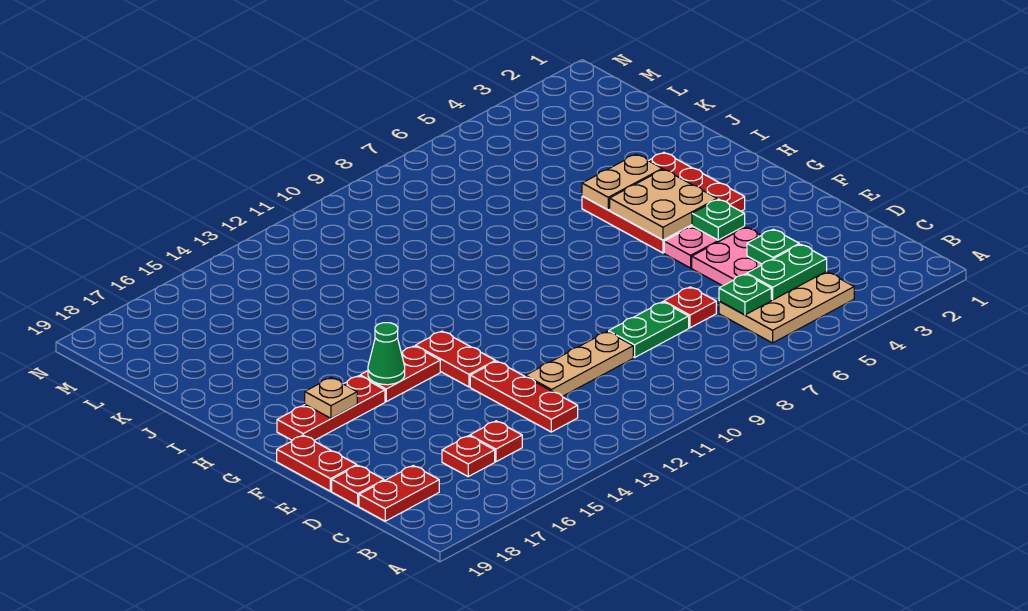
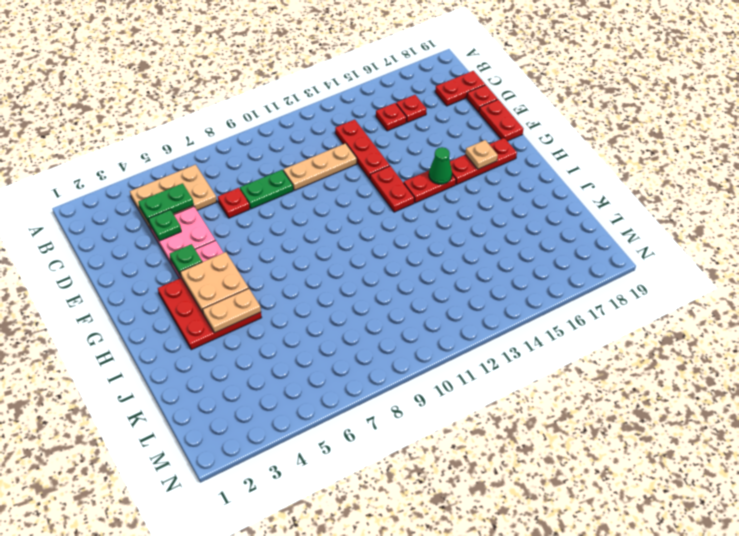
green 1x1 plate [719,274,771,315] -> none

